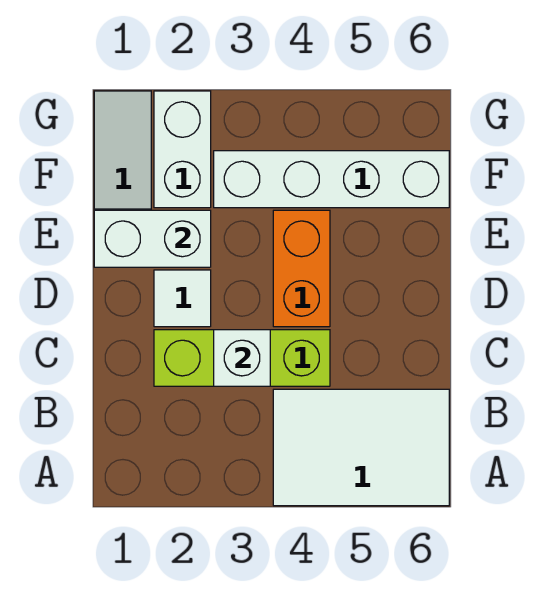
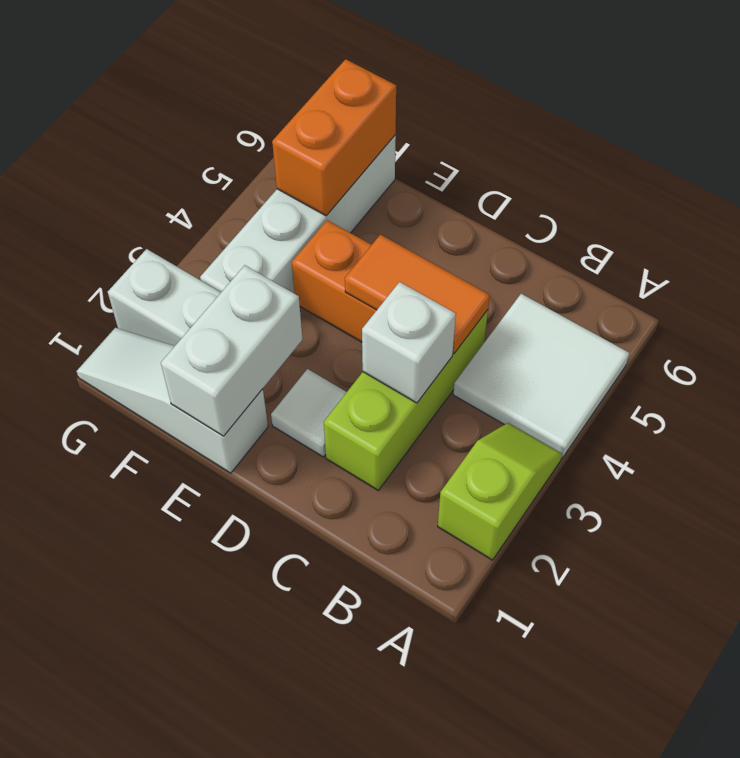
none -> lime 1x2 slope [438,423,562,560]
white 2x3 tile [273,389,449,506] -> white 2x2 tile [453,294,629,458]
none -> orange 1x2 tile [345,235,490,354]
none -> orange 1x2 brick [272,59,396,216]

